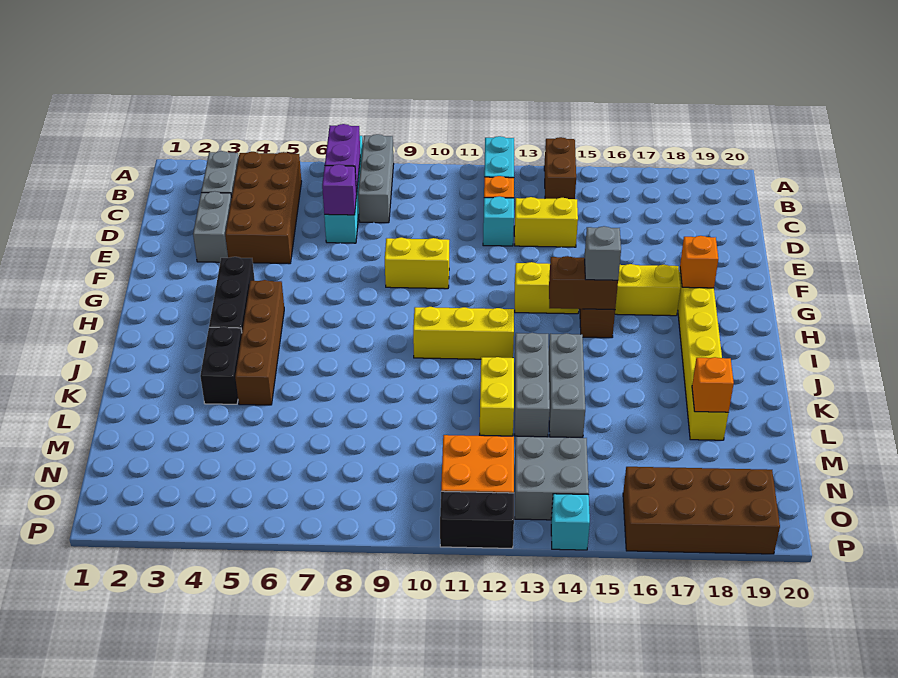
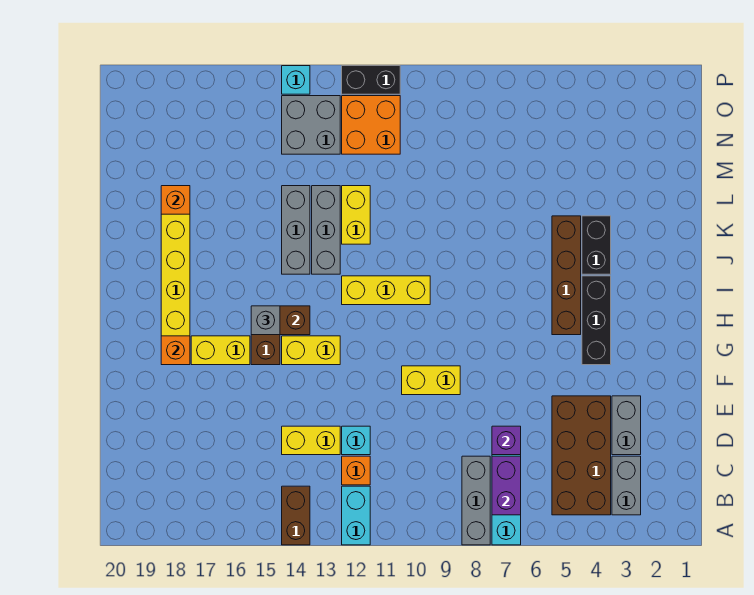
brown 2x4 brick [623,467,780,554] -> none

